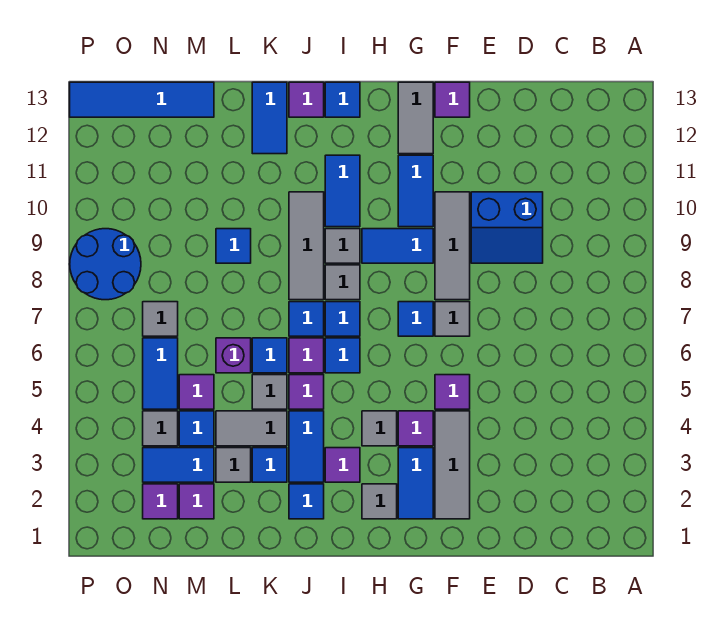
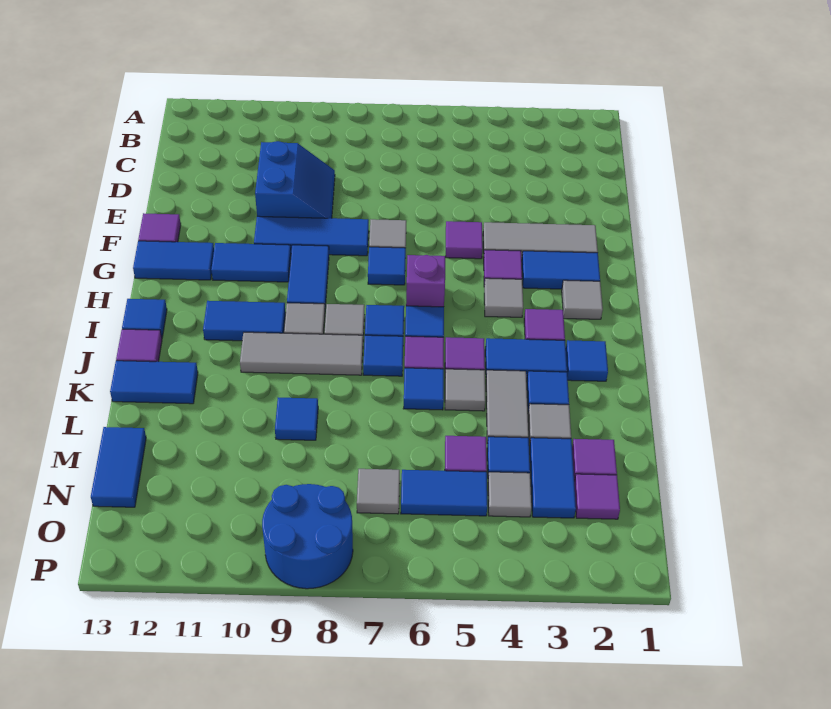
grey 1x3 tile [435,192,470,300] -> blue 1x3 tile [254,216,369,256]
grey 1x2 tile [398,82,433,154] -> blue 1x2 tile [133,241,214,280]
purple 1x1 brick [216,338,251,373] -> purple 1x1 brick moved to [406,255,446,307]
blue 1x4 tile [70,82,214,117] -> blue 1x2 tile [91,427,146,507]

